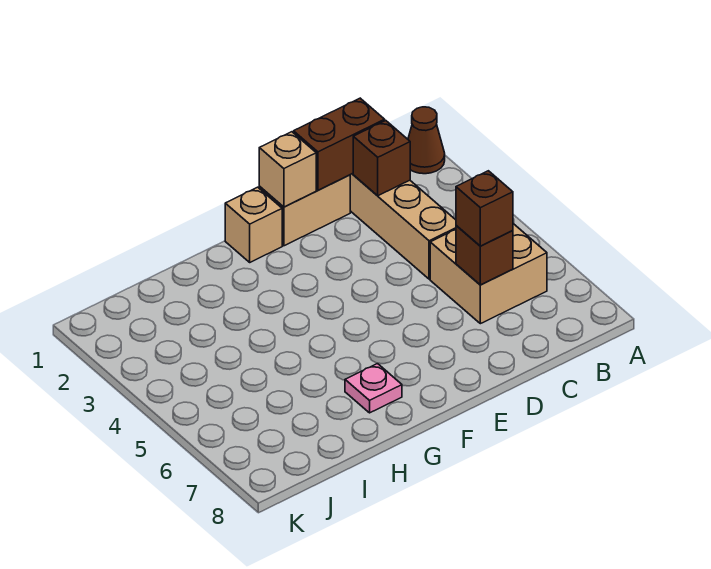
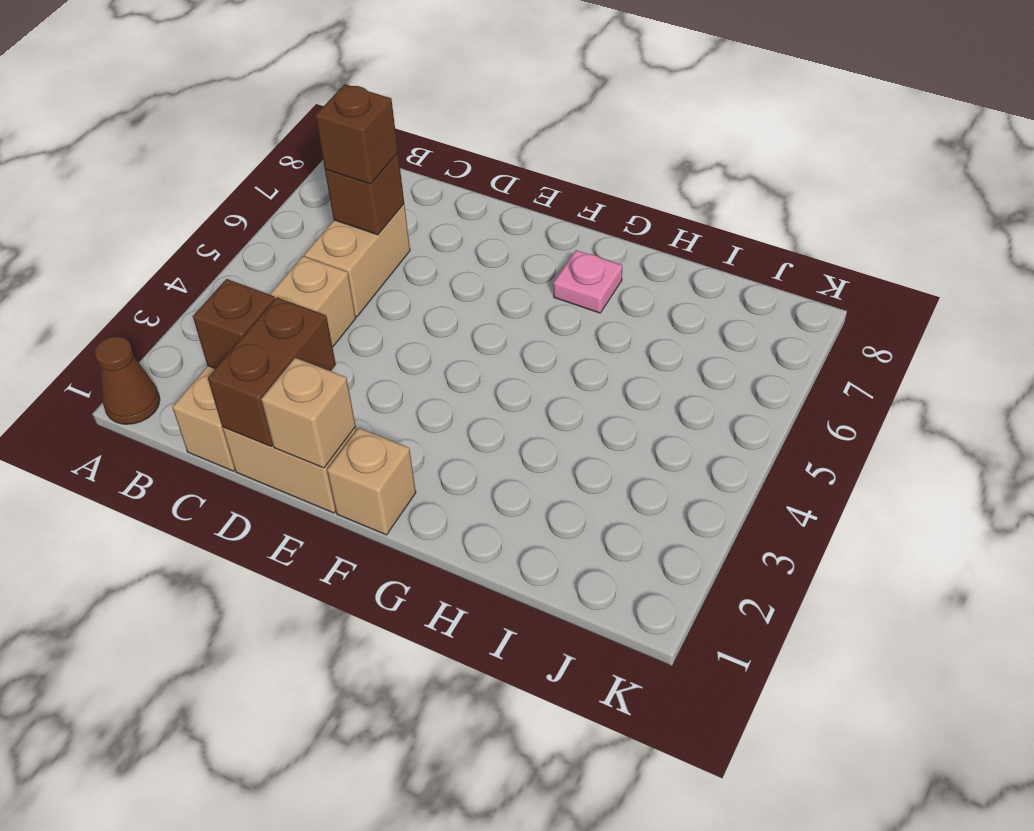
tan 2x2 brick [430,224,547,324] -> tan 1x2 brick [304,204,410,317]
brown 1x2 brick [294,98,385,190] -> brown 1x2 brick turned to [208,297,336,447]

